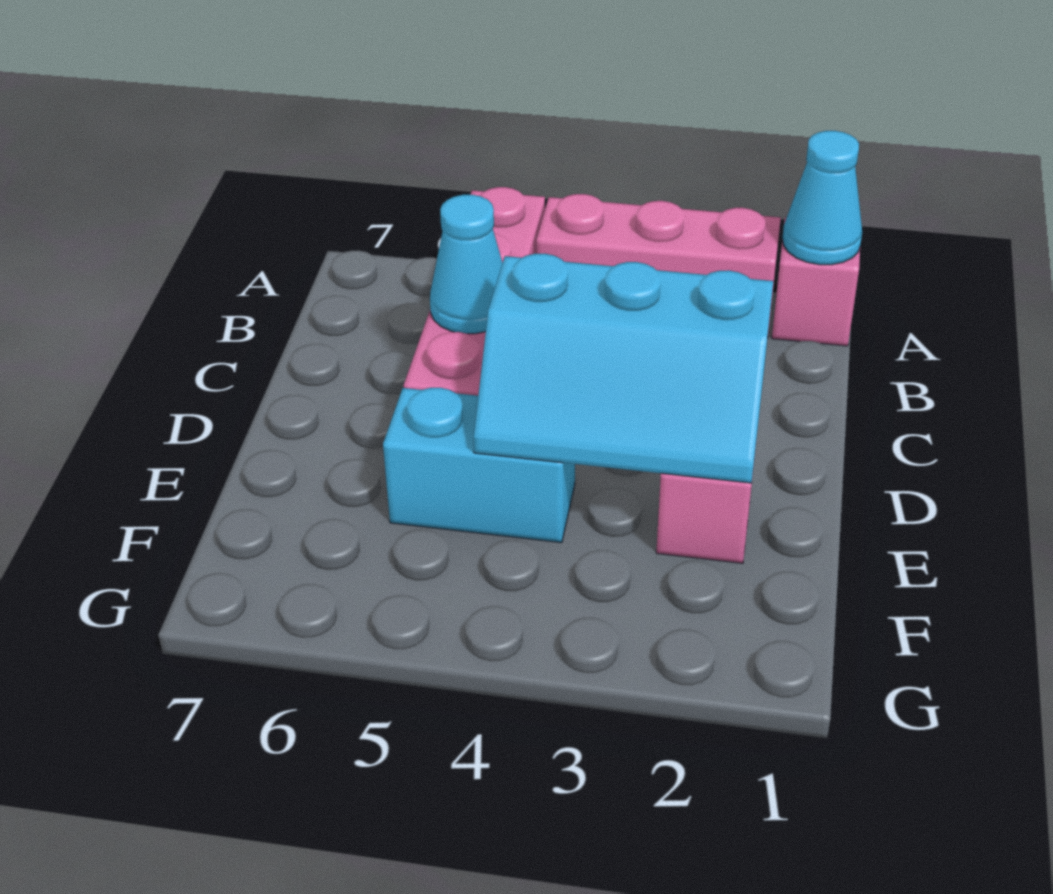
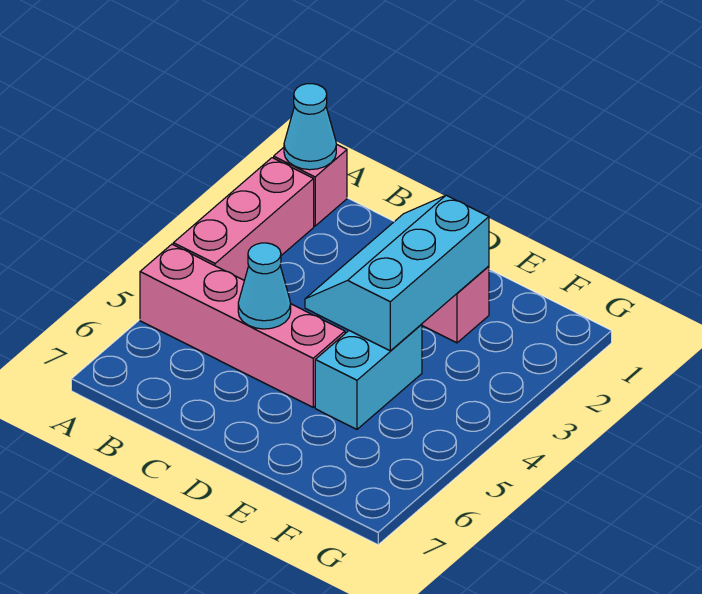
cyan 2x3 slope [474,254,773,483] -> cyan 2x3 slope turned to [305,195,489,351]

